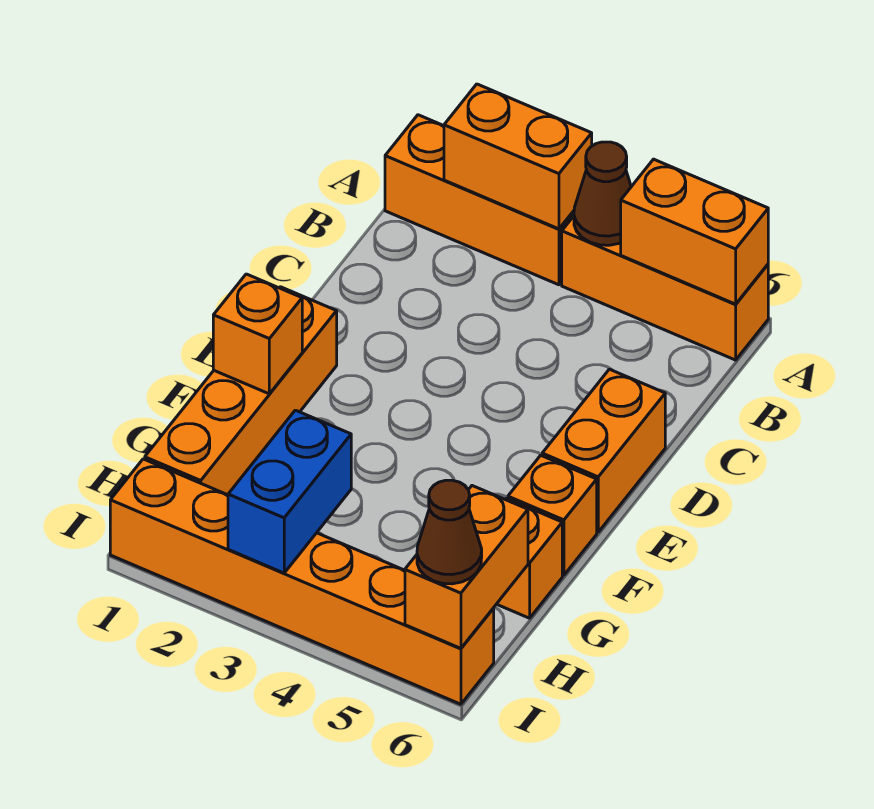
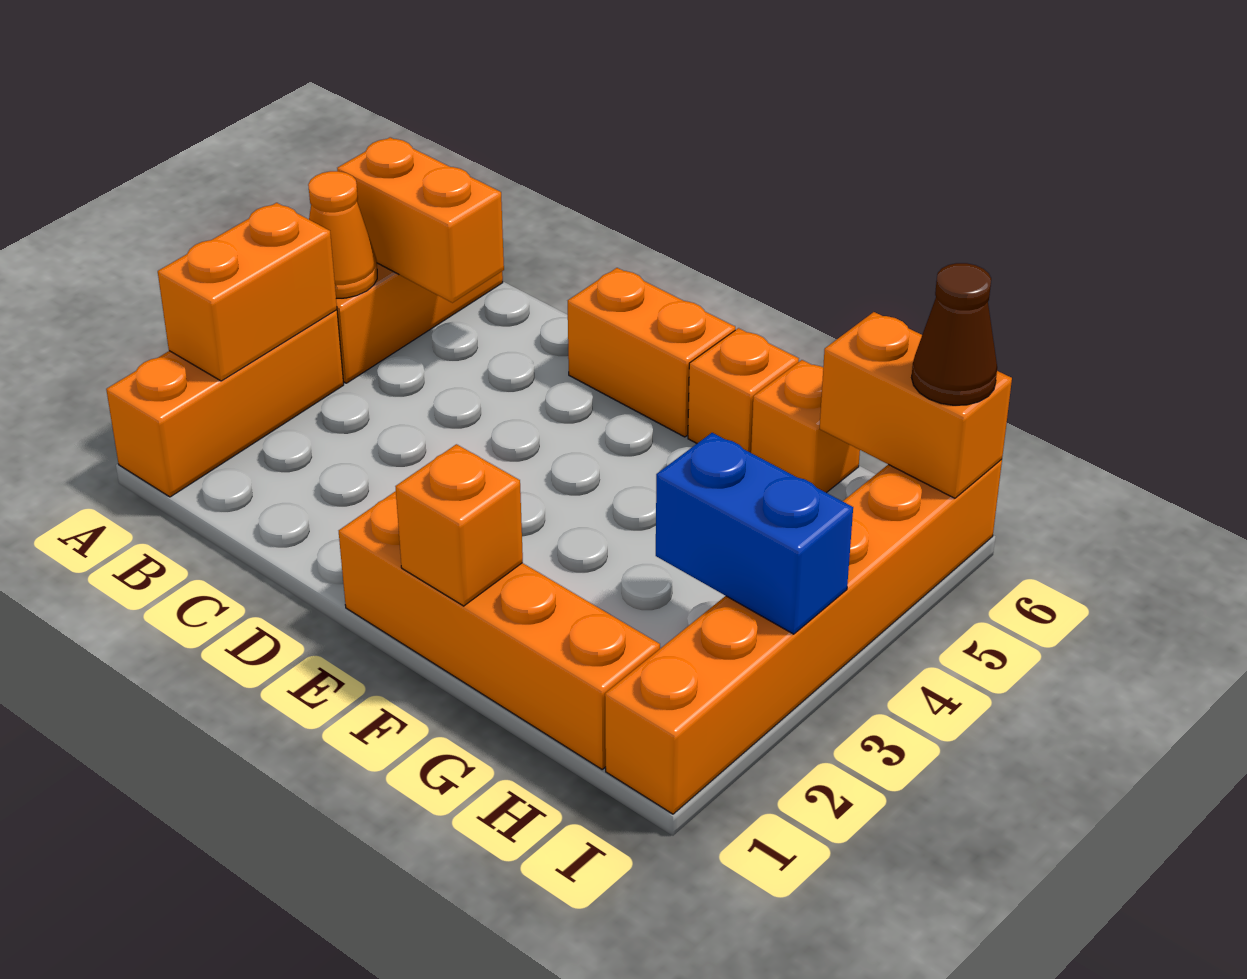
brown 1x1 cone [574,142,631,245] -> orange 1x1 cone [308,171,377,298]
orange 1x2 brick [621,159,768,304] -> orange 1x2 brick turned to [337,137,504,303]

